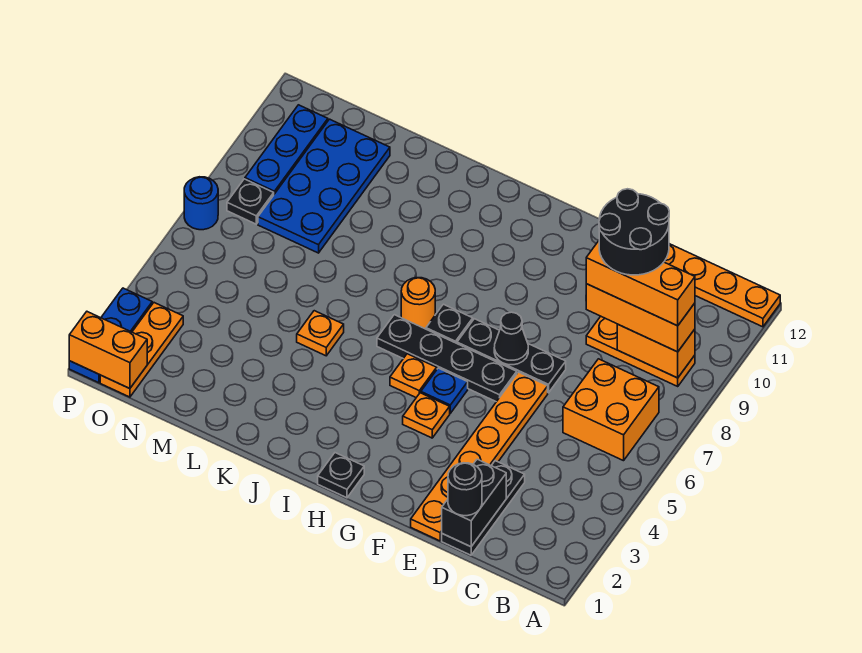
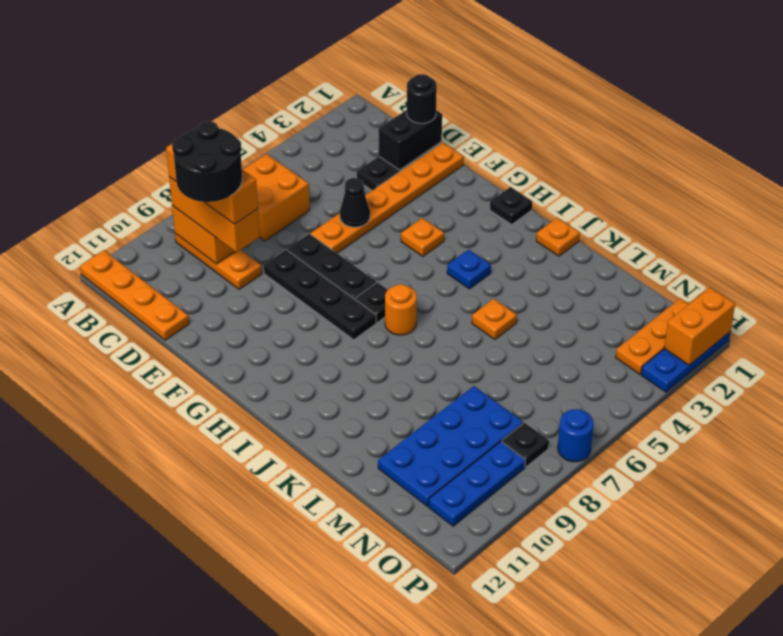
black 1x4 plate [377,315,517,402] -> black 1x4 plate moved to [264,250,376,340]
black 1x1 cone [494,312,528,365] -> black 1x1 cone moved to [340,178,370,227]
blue 1x1 plate [421,368,468,413] -> blue 1x1 plate moved to [447,250,491,289]
orange 1x1 plate [390,354,437,397] -> orange 1x1 plate moved to [536,218,580,256]
orange 1x2 brick [69,312,147,389] -> orange 1x2 brick turned to [664,288,735,365]

